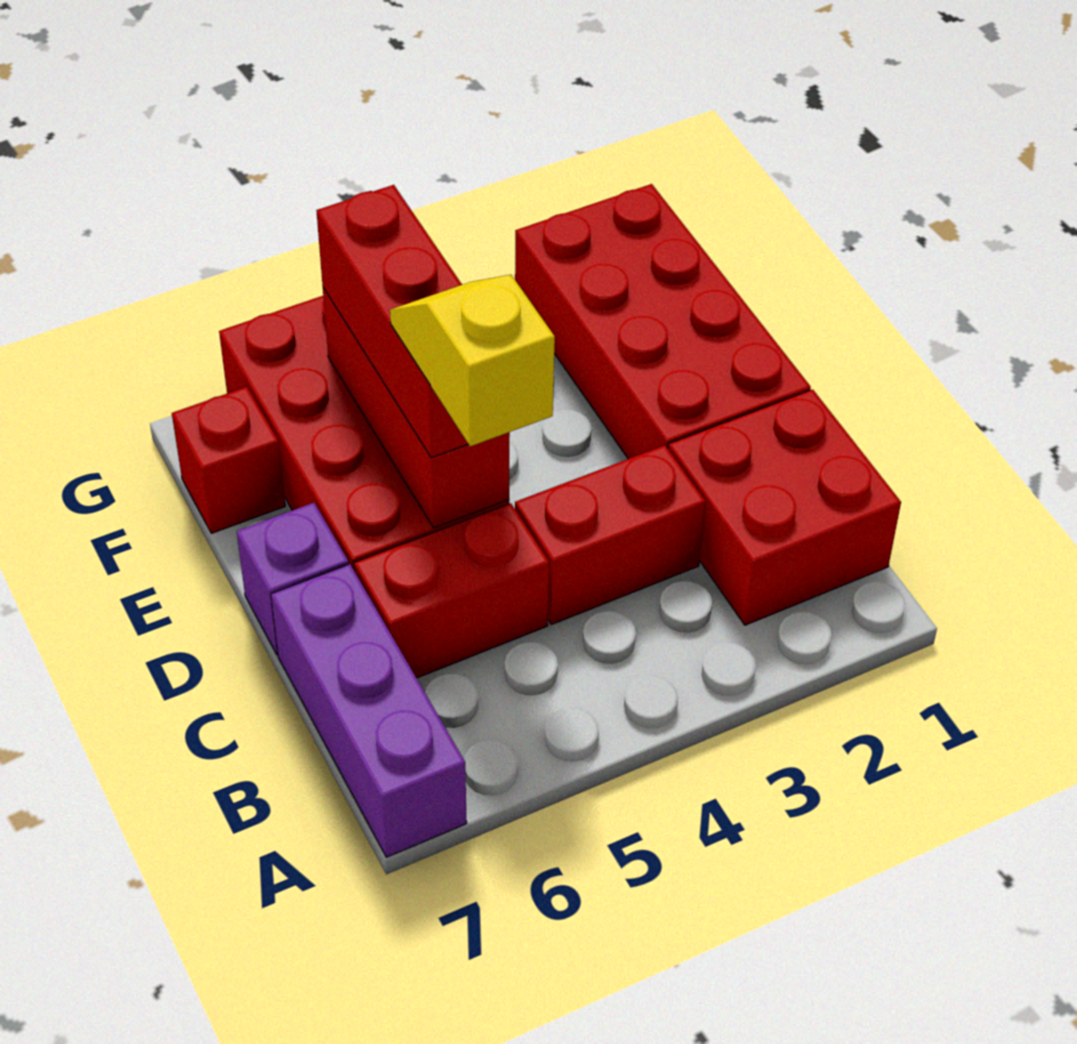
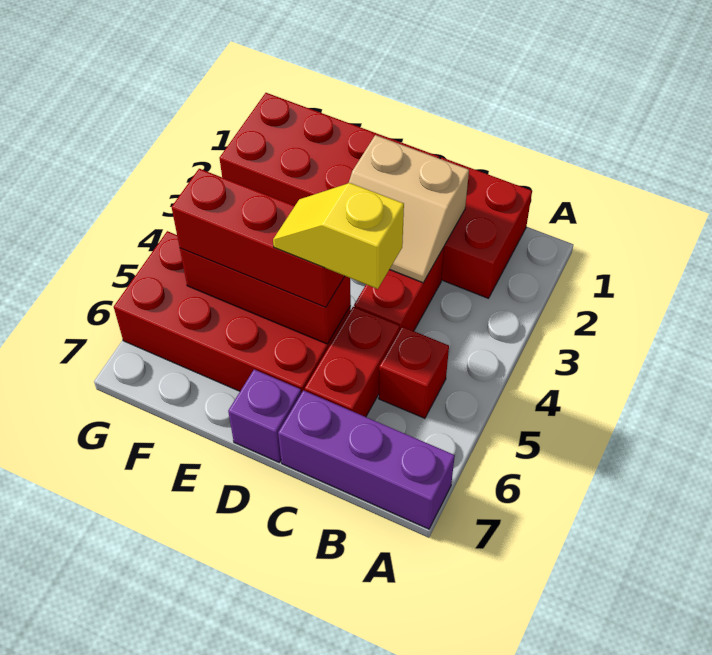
none -> tan 2x2 slope [349,135,469,283]
red 1x1 brick [172,387,285,533] -> red 1x1 brick moved to [379,327,449,418]

